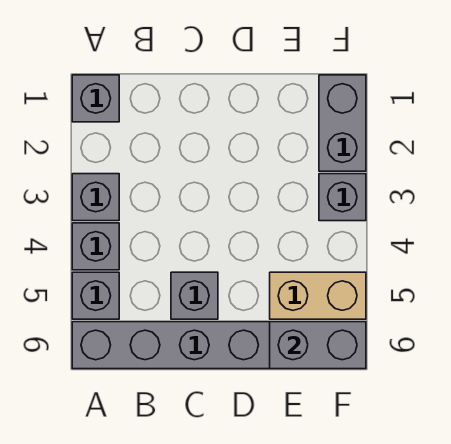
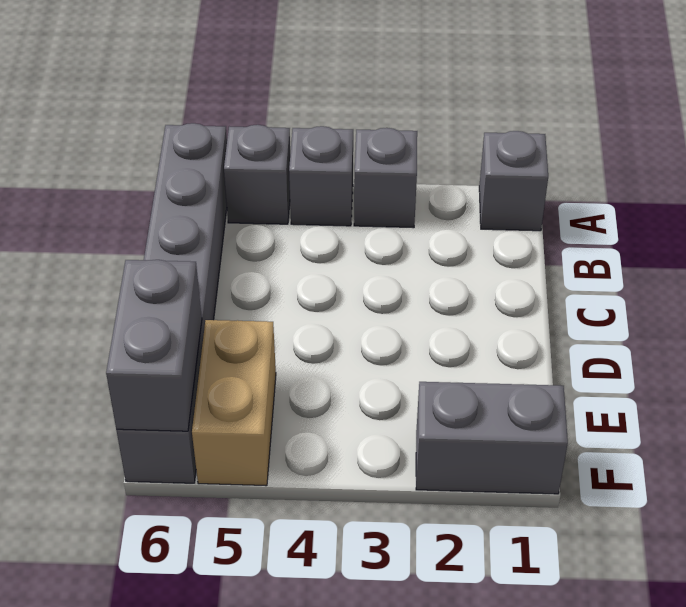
grey 1x1 brick [171,272,218,319] -> none
grey 1x1 brick [319,174,366,221] -> none

